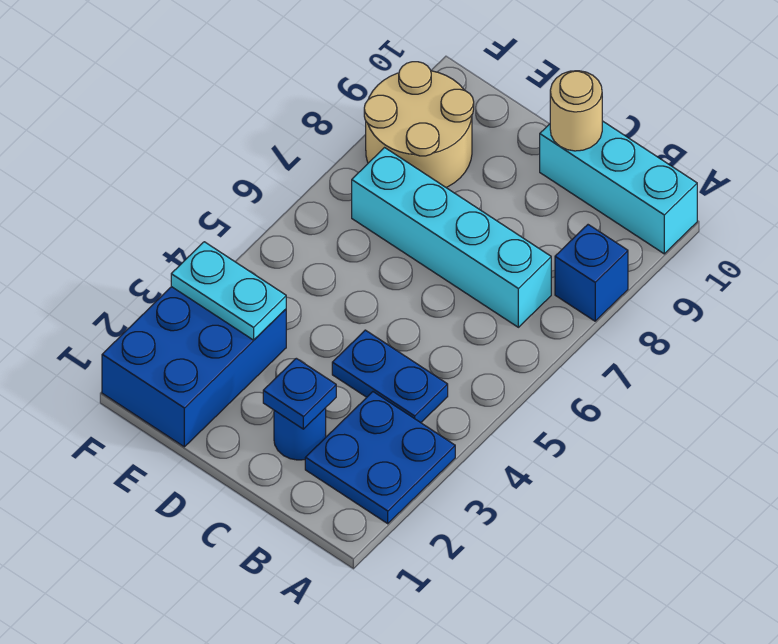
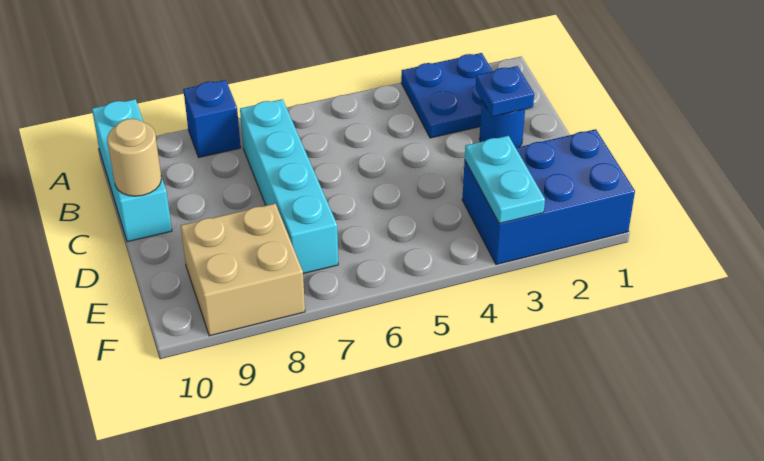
blue 1x2 plate [332,330,448,423] -> none
tan 2x2 round brick [364,62,474,187] -> tan 2x2 brick [181,204,305,336]

